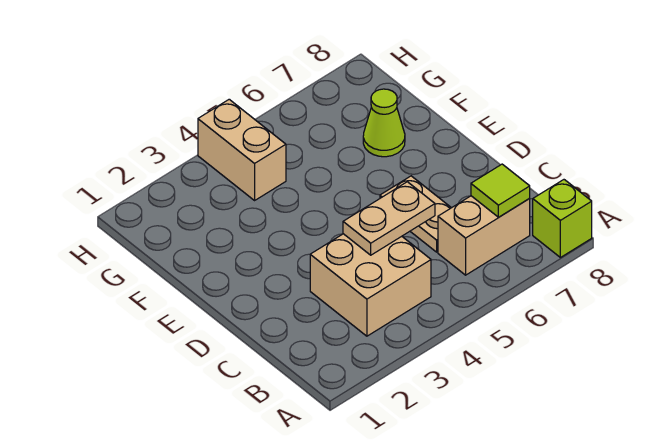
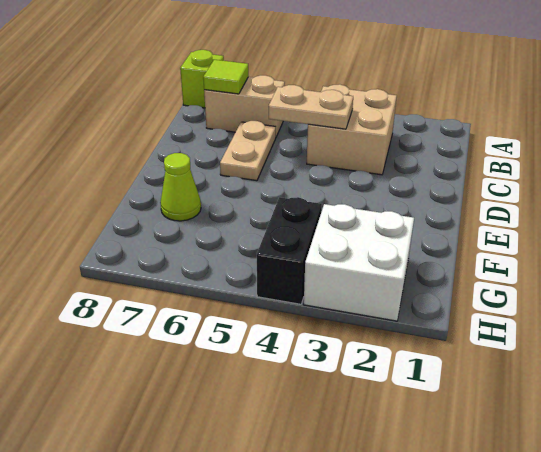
none -> white 2x2 brick [304,204,414,321]
tan 1x2 brick [198,99,286,200] -> black 1x2 brick [257,197,322,304]

